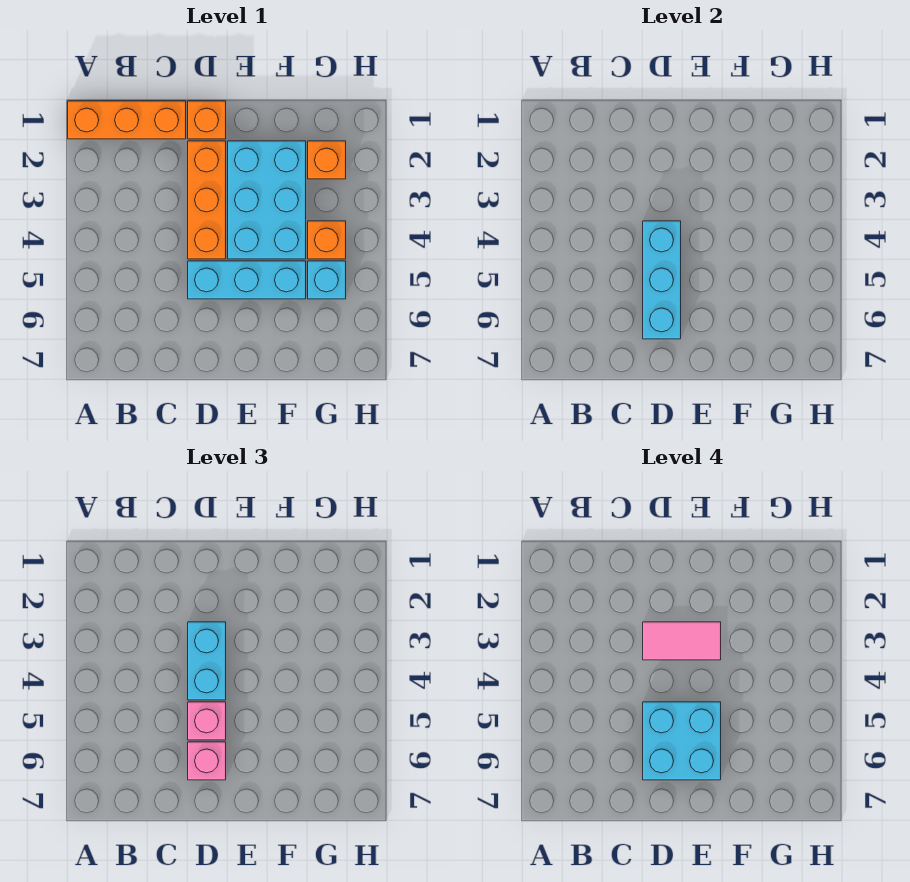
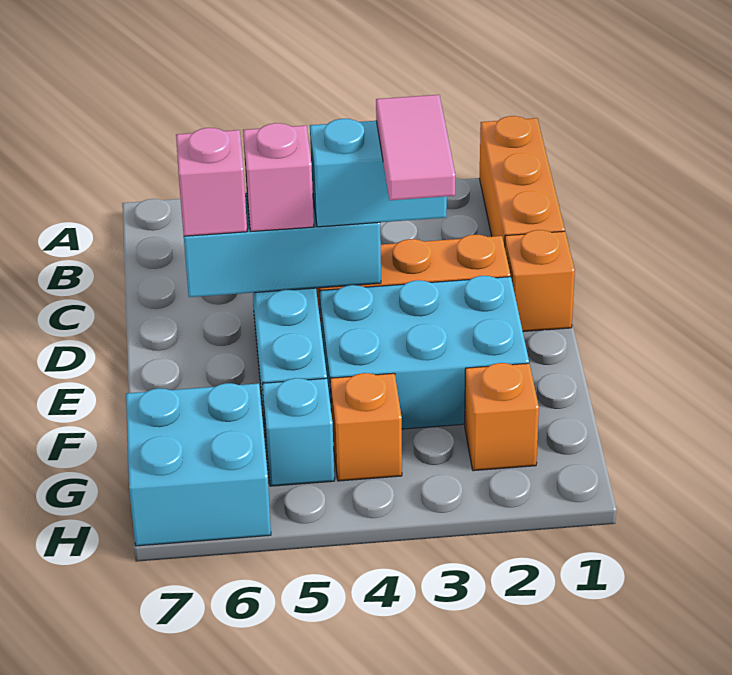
cyan 2x2 brick [643,702,721,780] -> cyan 2x2 brick moved to [126,383,271,546]

